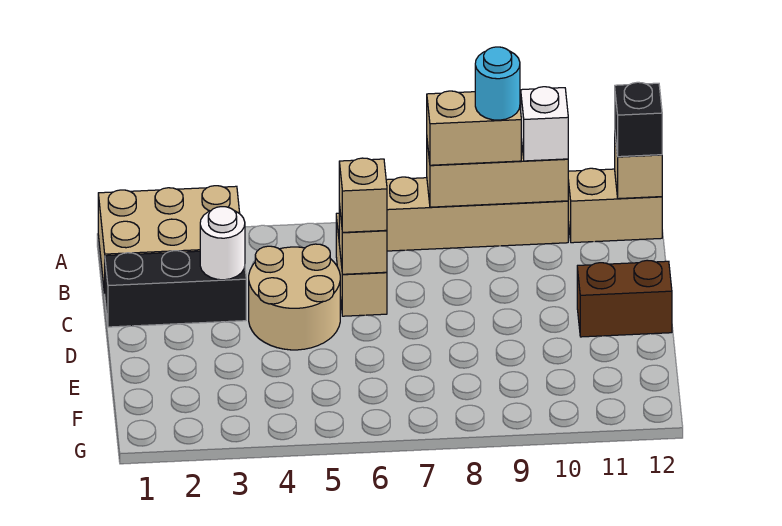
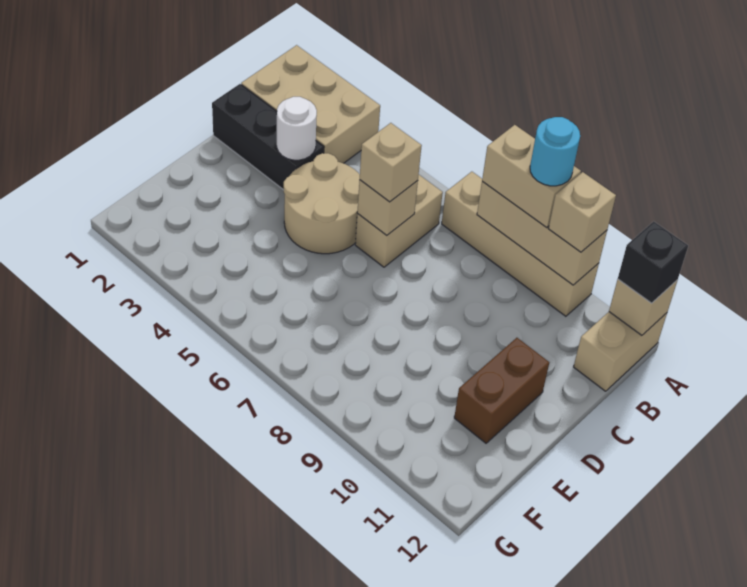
white 1x1 brick [521,87,568,161] -> tan 1x1 brick [548,172,616,252]
tan 1x2 brick [568,168,662,243] -> tan 1x2 brick turned to [574,312,667,391]
brown 1x2 brick [577,260,672,337] -> brown 1x2 brick turned to [454,338,549,443]

